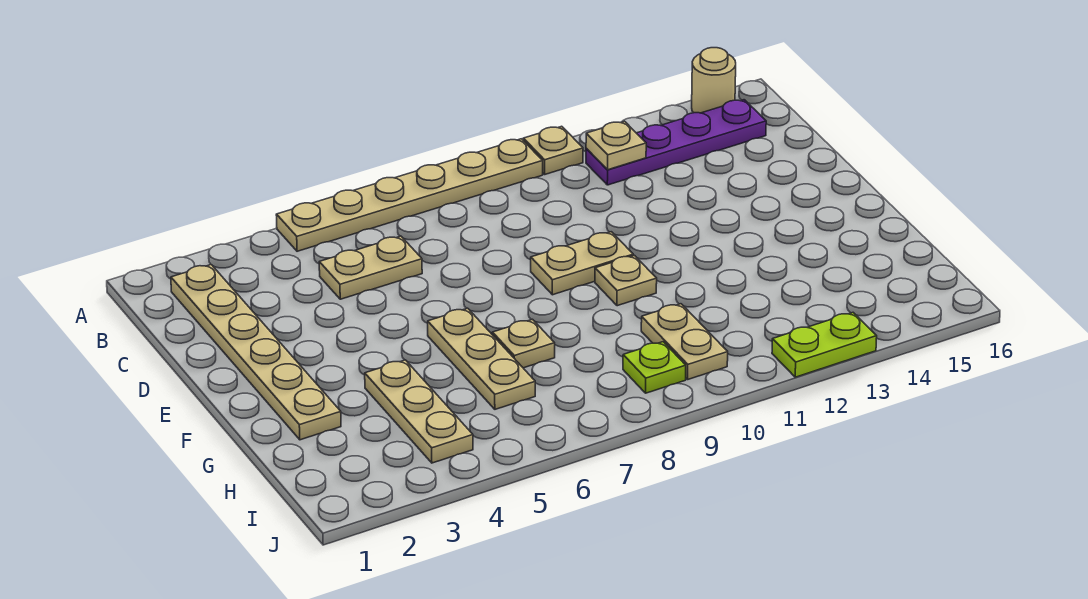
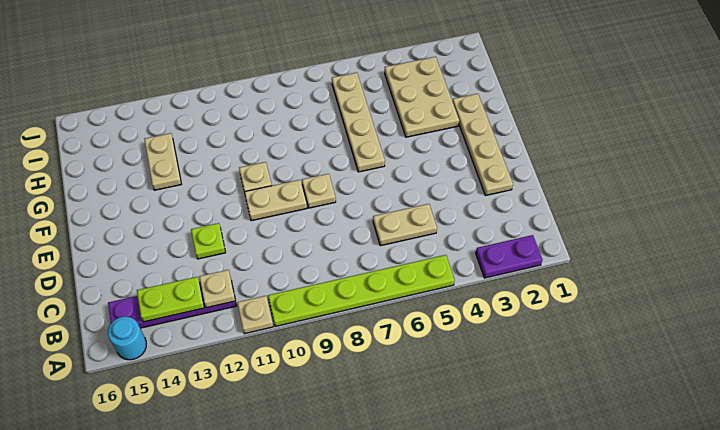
none -> purple 1x2 plate [476,235,543,278]
tan 1x6 plate [276,139,543,251] -> lime 1x6 plate [268,255,455,327]
tan 1x1 round brick [692,48,736,113] -> cyan 1x1 round brick [108,317,146,360]
tan 1x6 plate [171,265,341,440] -> tan 1x4 plate [452,94,513,196]
tan 1x3 plate [428,308,535,409] -> tan 1x4 plate [332,73,385,172]
tan 1x3 plate [365,360,473,463] -> tan 2x3 plate [385,57,459,137]
tan 1x1 plate [492,319,555,368] -> tan 1x1 plate moved to [302,174,336,208]
tan 1x2 plate [641,304,728,379] -> tan 1x2 plate moved to [144,133,181,190]
lime 1x1 plate [623,342,686,393] -> lime 1x1 plate moved to [191,223,226,259]
lime 1x2 plate [772,313,877,377] -> lime 1x2 plate moved to [137,277,204,322]

